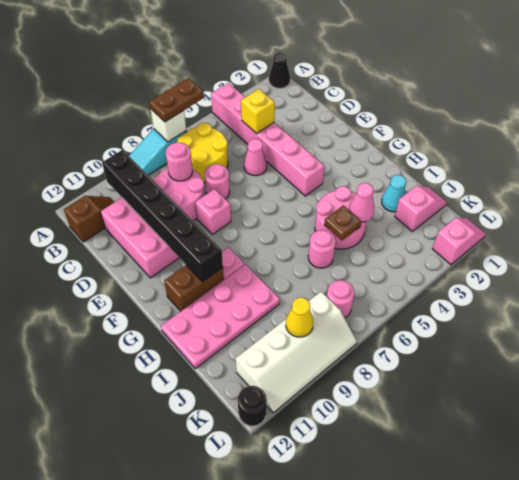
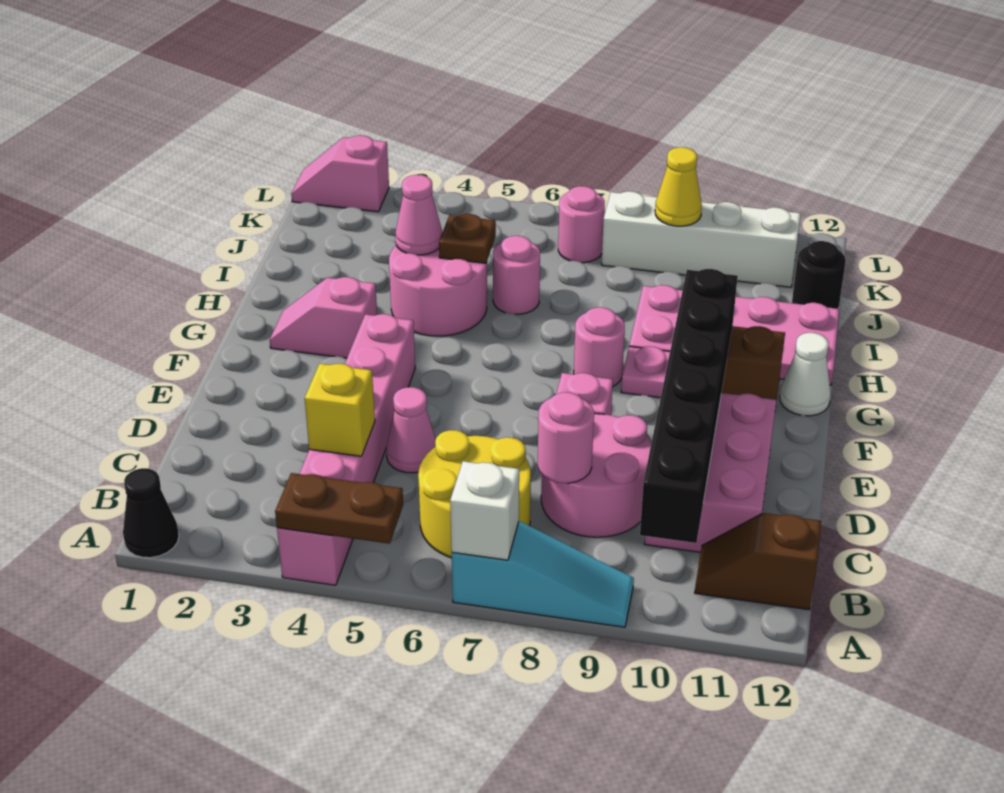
brown 1x2 plate [149,78,204,122] -> brown 1x2 plate moved to [275,473,403,544]
pink 1x1 round brick [204,164,230,199] -> pink 1x1 round brick moved to [574,307,625,386]
none -> white 1x1 cone [780,333,831,416]
cyan 1x1 cone [382,175,406,212] -> none
pink 1x2 slope [395,186,447,231] -> pink 1x2 slope moved to [270,277,377,358]
black 1x1 round brick [238,386,267,426] -> black 1x1 round brick moved to [792,241,846,309]

